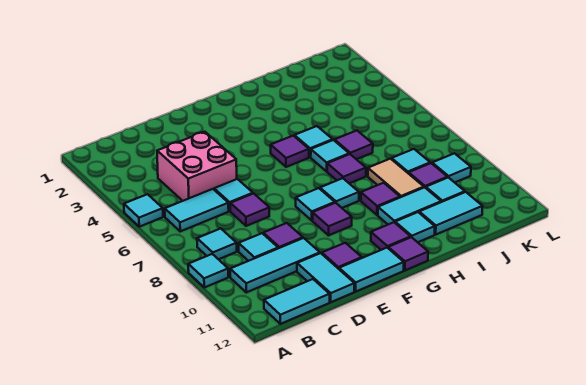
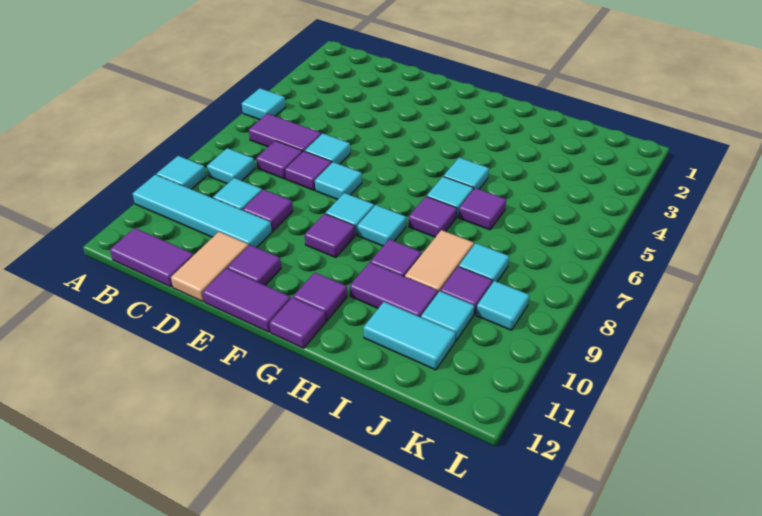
cyan 1x2 tile [165,189,229,231] -> purple 1x2 tile [249,114,321,151]
cyan 1x3 tile [230,238,320,292] -> cyan 1x4 tile [133,175,272,248]
cyan 1x2 tile [264,279,330,324] -> purple 1x2 tile [110,228,193,287]
pink 2x2 brick [157,132,237,201] -> none
cyan 1x2 tile [297,253,355,302] -> tan 1x2 tile [171,232,248,302]
cyan 1x2 tile [339,248,404,291] -> purple 1x2 tile [203,268,291,332]
purple 1x1 tile [271,136,309,167] -> purple 1x1 tile moved to [256,141,303,179]
cyan 1x2 tile [378,187,441,224] -> purple 1x2 tile [350,262,438,317]
cyan 1x1 tile [395,212,435,242] -> cyan 1x1 tile moved to [315,162,362,200]

